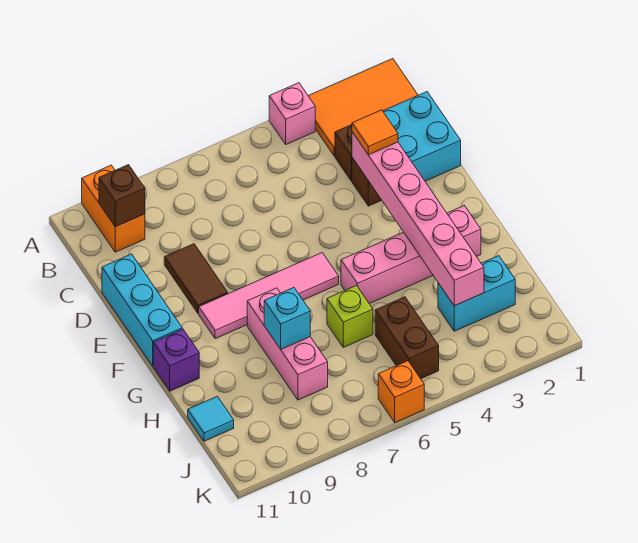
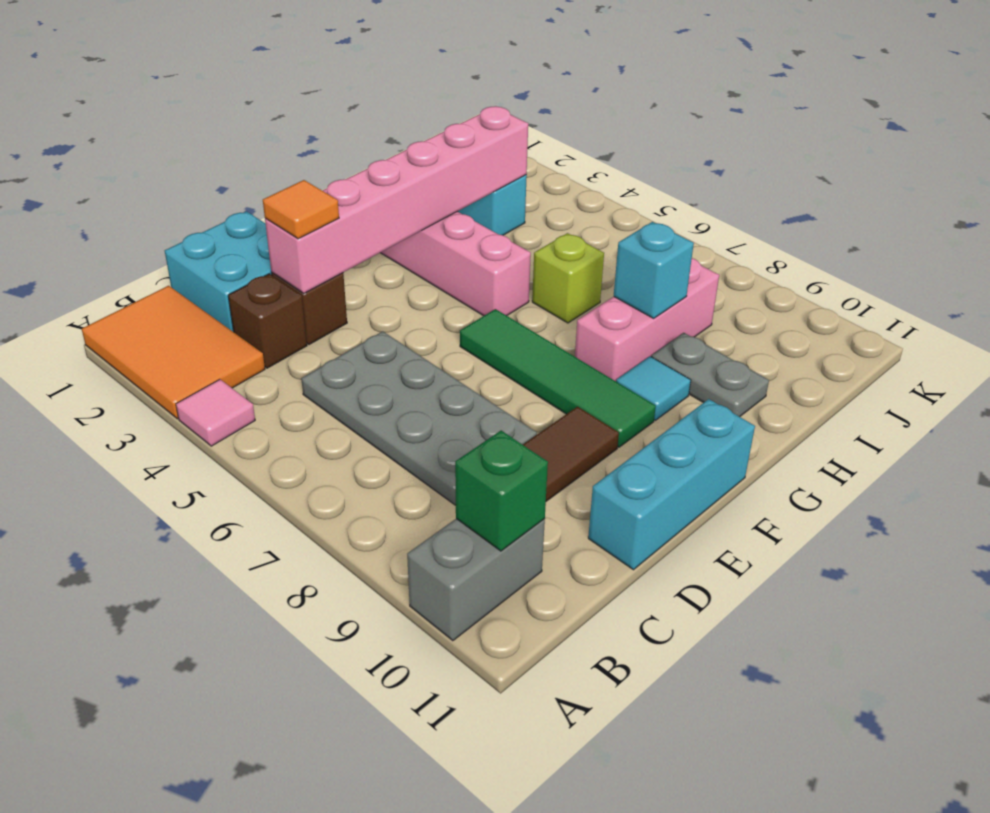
pink 1x1 brick [269,83,315,144] -> pink 1x1 tile [176,379,255,446]
orange 1x2 brick [82,165,145,252] -> grey 1x2 brick [407,519,545,641]
brown 1x1 brick [99,165,145,227] -> green 1x1 brick [455,431,548,551]
none -> grey 2x4 plate [301,331,537,505]
pink 1x4 tile [199,253,339,339] -> green 1x4 tile [460,309,656,447]
purple 1x1 brick [153,329,199,391] -> none
none -> grey 1x2 plate [651,333,769,417]
brown 1x2 brick [375,297,439,379] -> none
cyan 1x1 tile [188,396,234,441] -> cyan 1x1 tile moved to [616,356,691,420]
orange 1x1 brick [378,361,424,422] -> none

